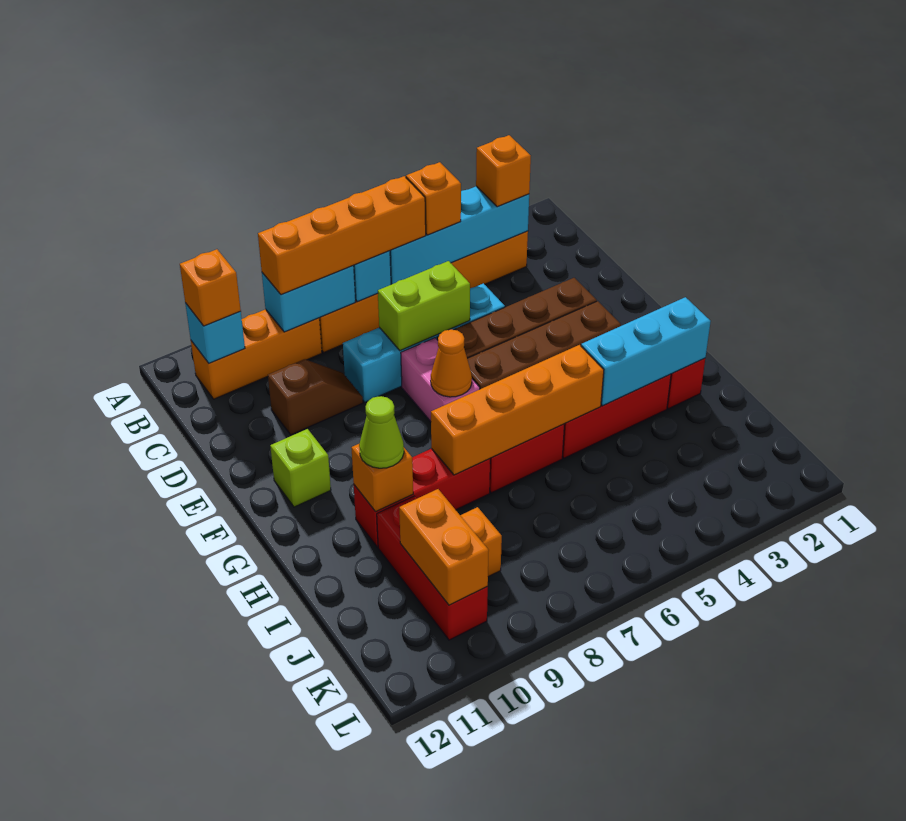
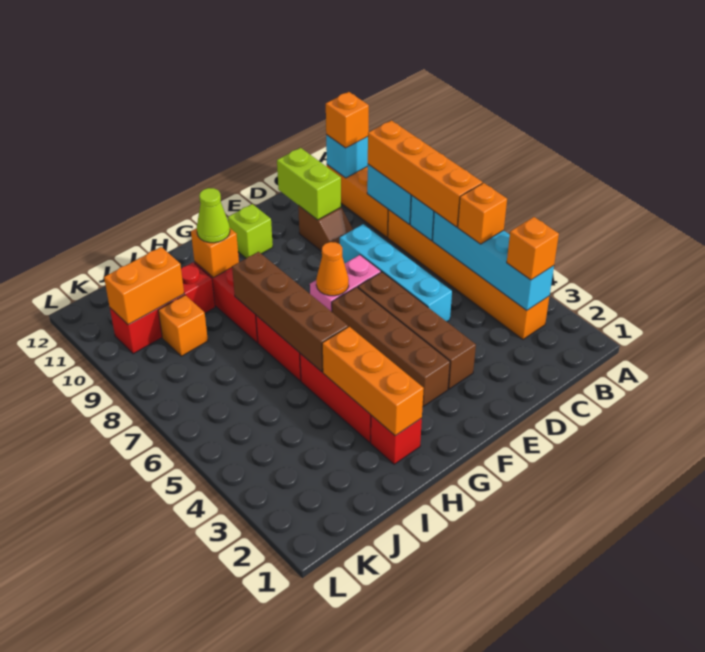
lime 1x2 brick [378,261,470,350] -> lime 1x2 brick moved to [277,148,341,220]
cyan 1x3 brick [581,297,711,406] -> orange 1x3 brick [322,327,424,436]
orange 1x4 brick [431,345,604,475] -> brown 1x4 brick [232,252,348,372]

